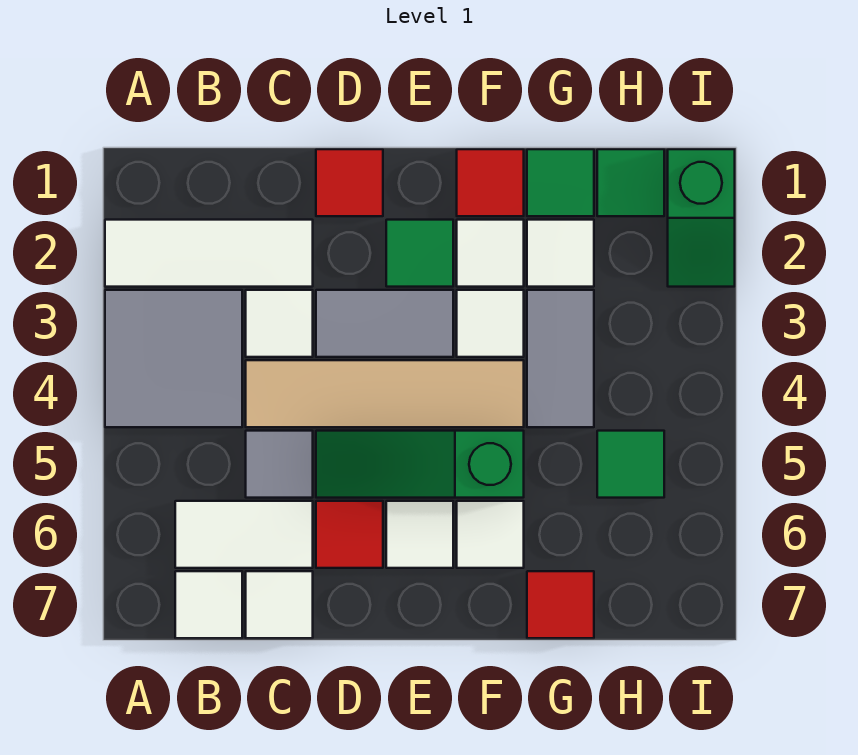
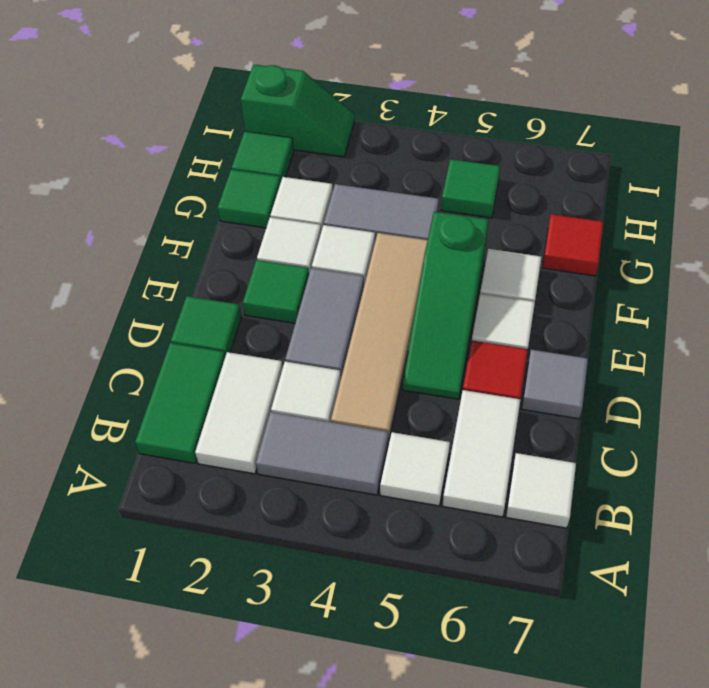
white 1x3 tile [105,220,313,287] -> white 1x2 tile [195,352,283,474]
grey 2x2 tile [105,290,242,427] -> grey 1x2 tile [256,412,388,495]
none -> green 1x2 tile [135,343,225,463]
grey 1x1 tile [246,431,313,498] -> grey 1x1 tile moved to [522,350,588,419]
white 1x1 tile [246,571,313,638] -> white 1x1 tile moved to [380,432,450,506]
red 1x1 tile [316,149,383,216] -> green 1x1 tile [171,296,241,357]
red 1x1 tile [457,149,524,216] -> none

